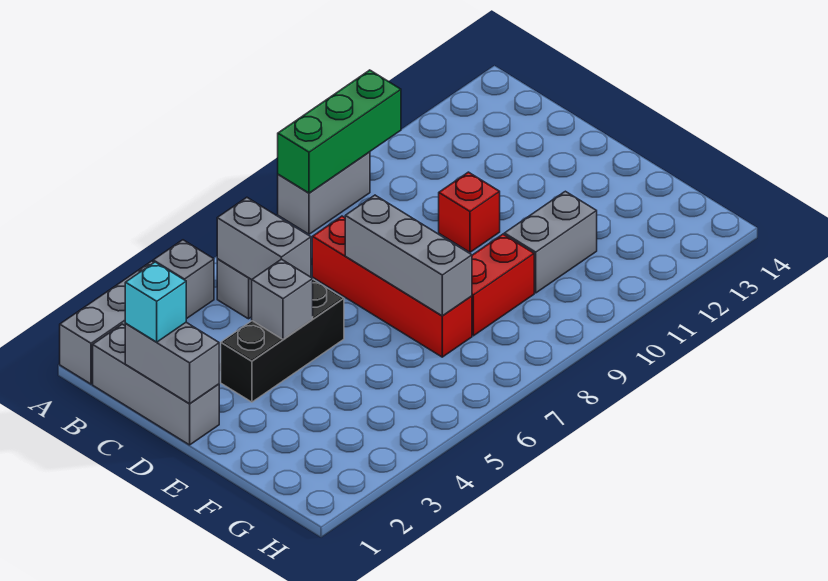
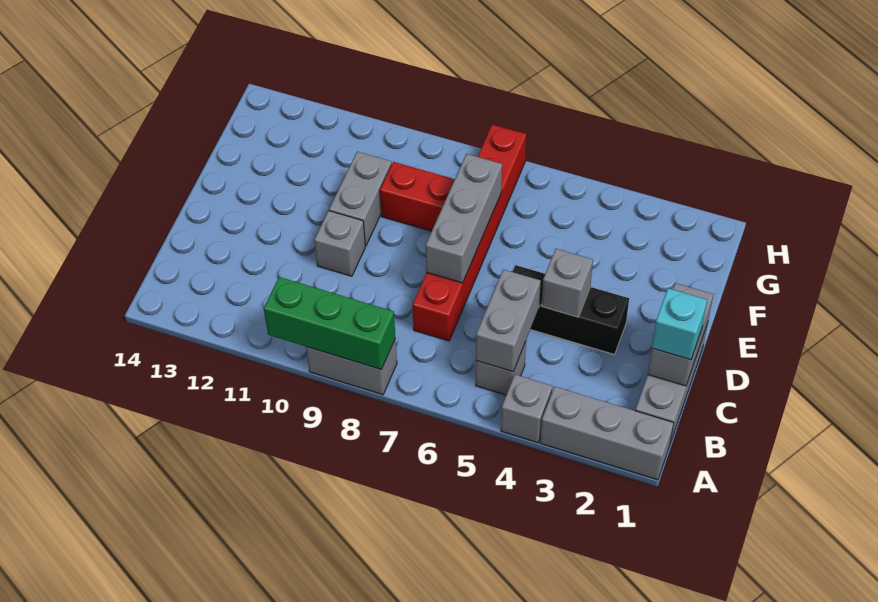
red 1x4 brick [312,216,472,357] -> red 1x6 brick [412,125,526,341]
red 1x1 brick [439,172,500,252] -> grey 1x1 brick [314,211,365,276]
grey 1x2 brick [504,191,597,293] -> grey 1x2 brick turned to [329,152,392,246]

